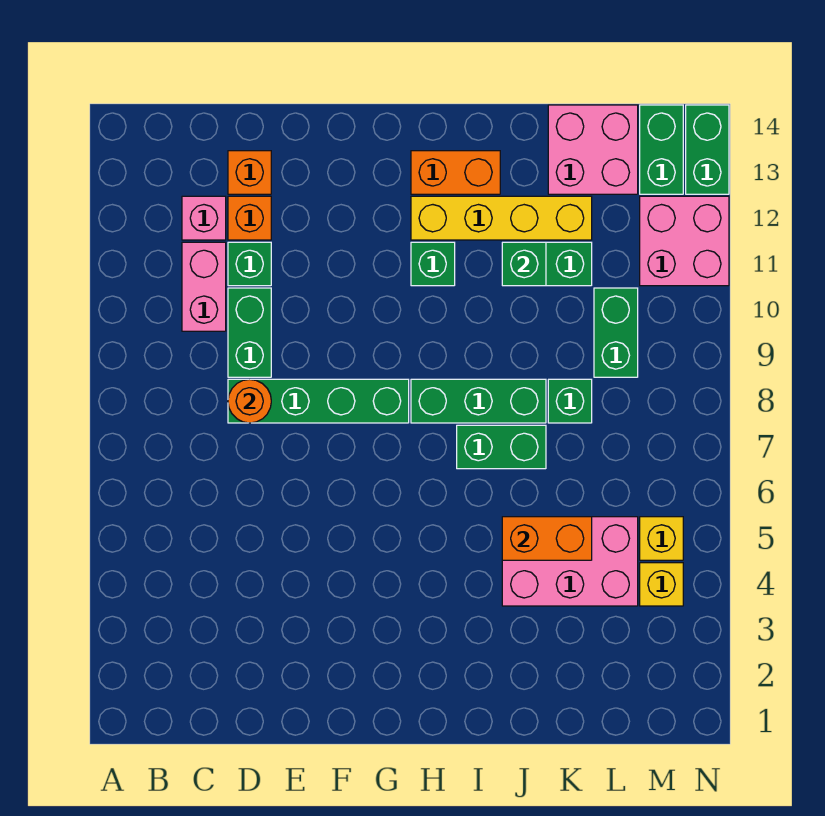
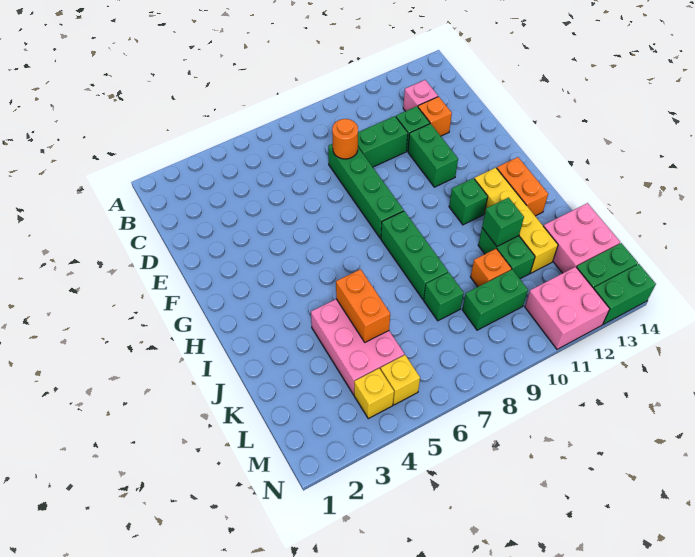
pink 1x2 brick [182,242,226,331] -> none
orange 1x1 brick [228,151,271,194] -> orange 1x1 brick moved to [471,249,512,287]
green 1x2 brick [457,425,546,469] -> green 1x2 brick moved to [408,124,458,187]

